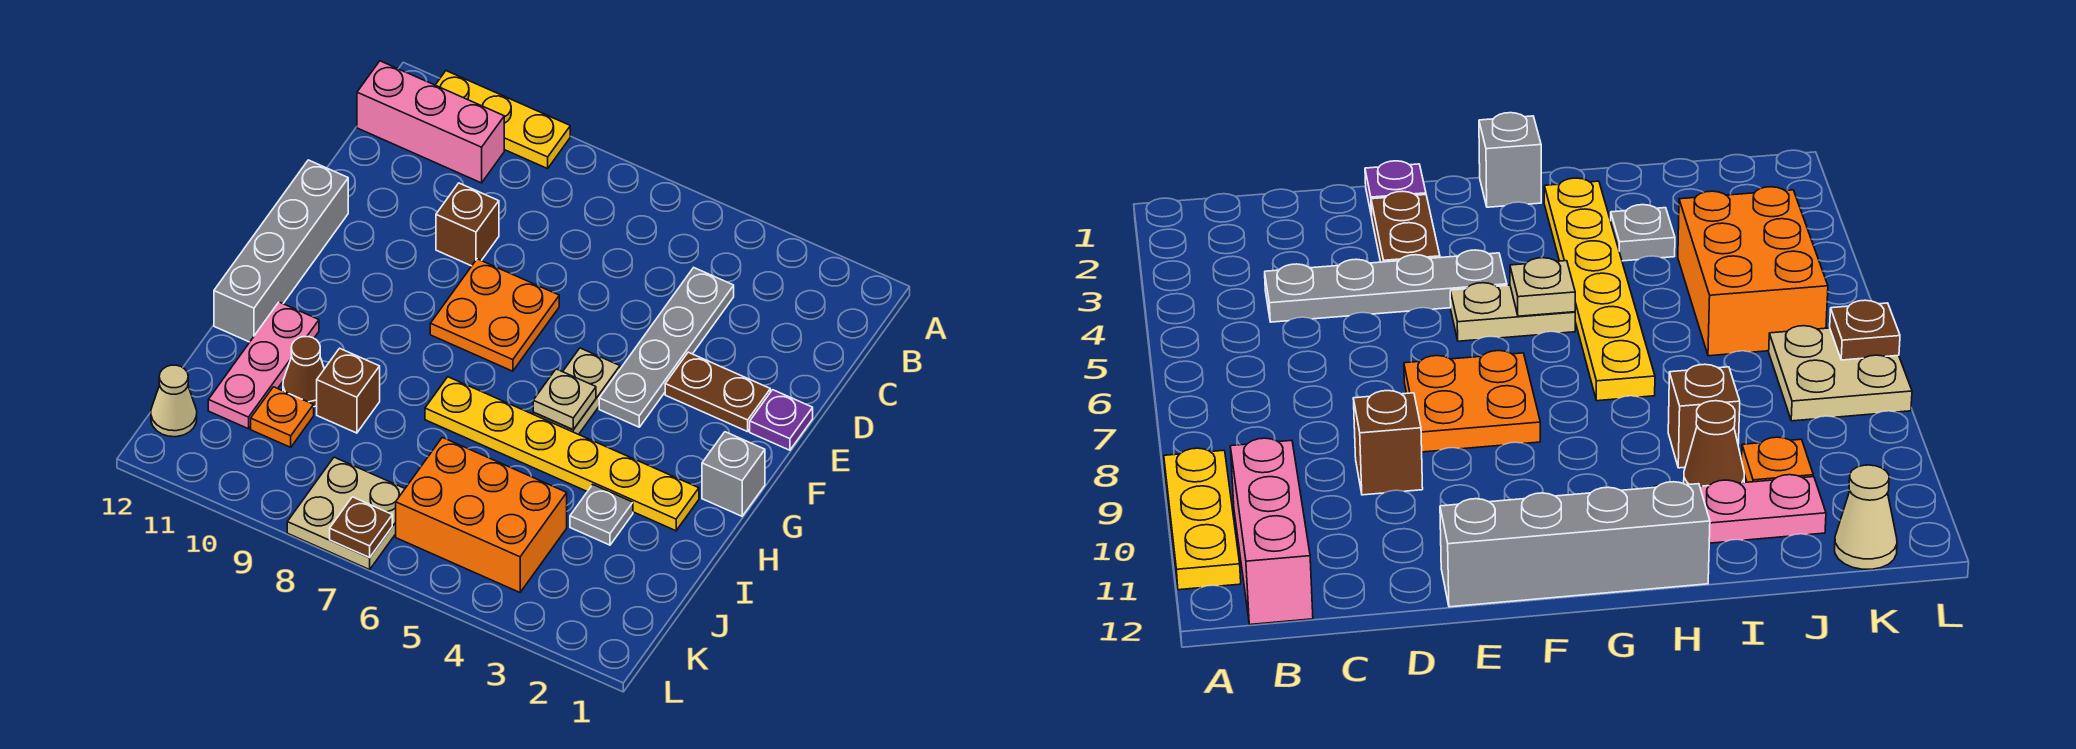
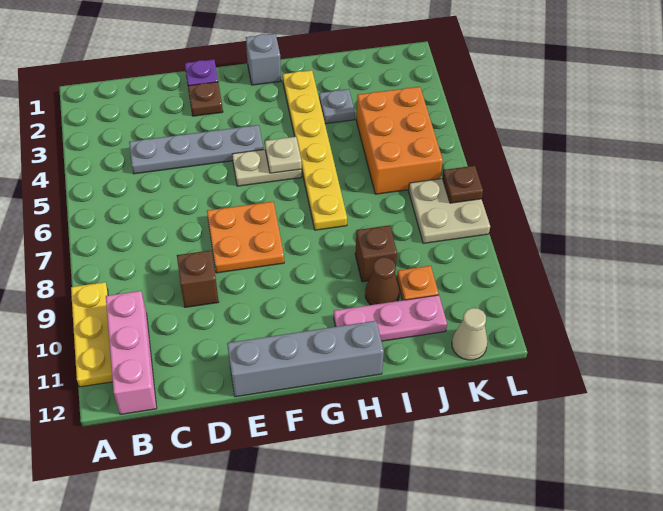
brown 1x2 plate [665,352,770,432] -> brown 1x1 plate [188,82,223,116]

